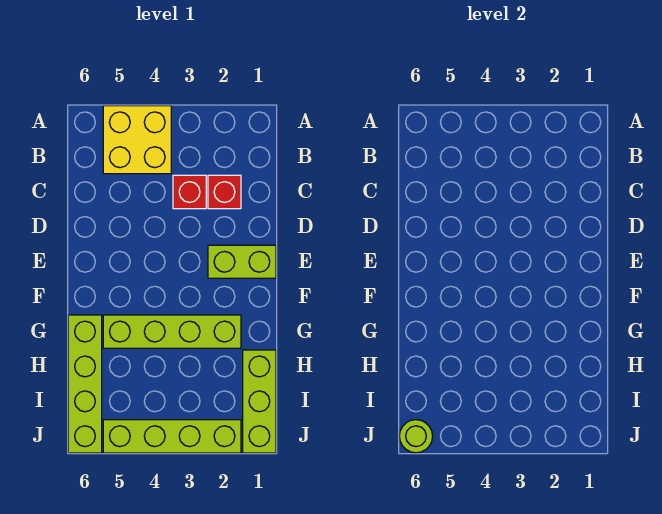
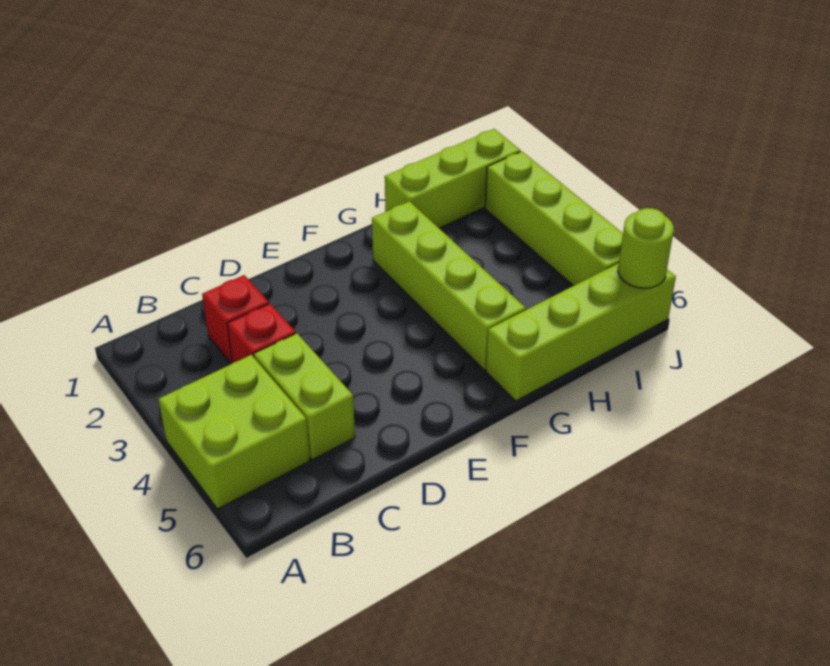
yellow 2x2 brick [103,106,171,174] -> lime 2x2 brick [158,355,310,509]
lime 1x2 brick [208,245,276,278] -> lime 1x2 brick moved to [254,333,355,460]

